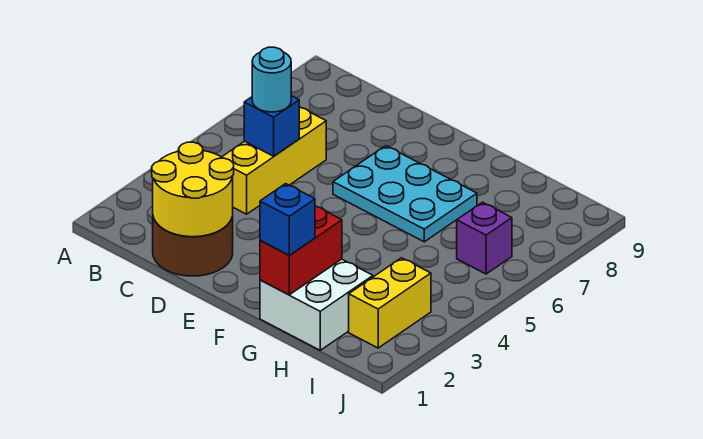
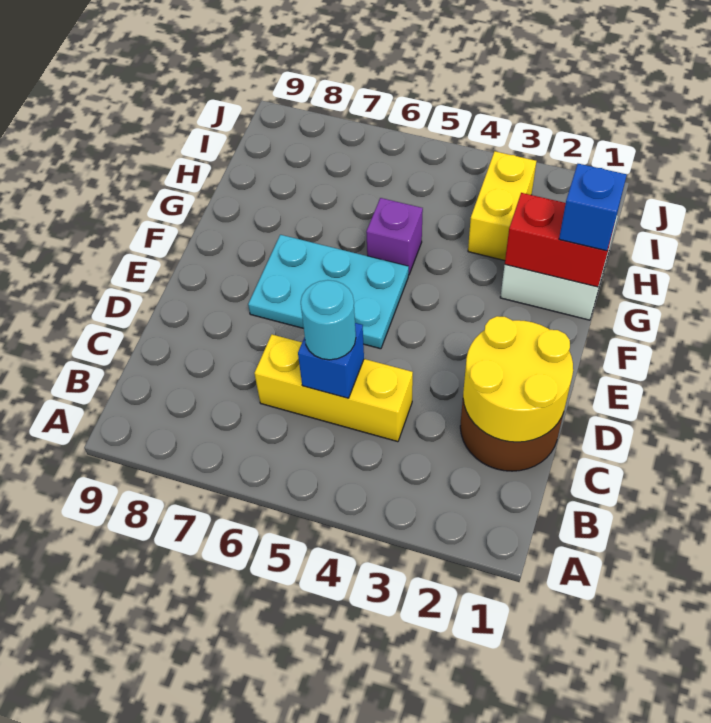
cyan 2x3 plate [333,146,477,242] -> cyan 2x3 plate turned to [248,235,409,349]
yellow 1x2 brick [349,258,431,348] -> yellow 1x2 brick turned to [468,151,536,261]
purple 1x1 brick [457,202,512,274] -> purple 1x1 brick moved to [366,198,423,275]

